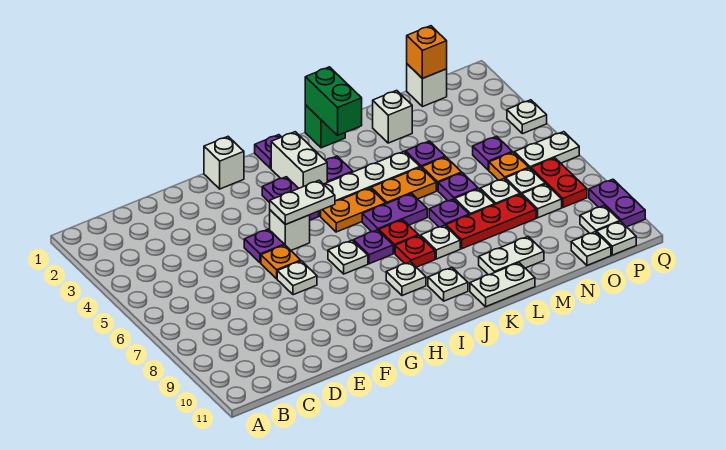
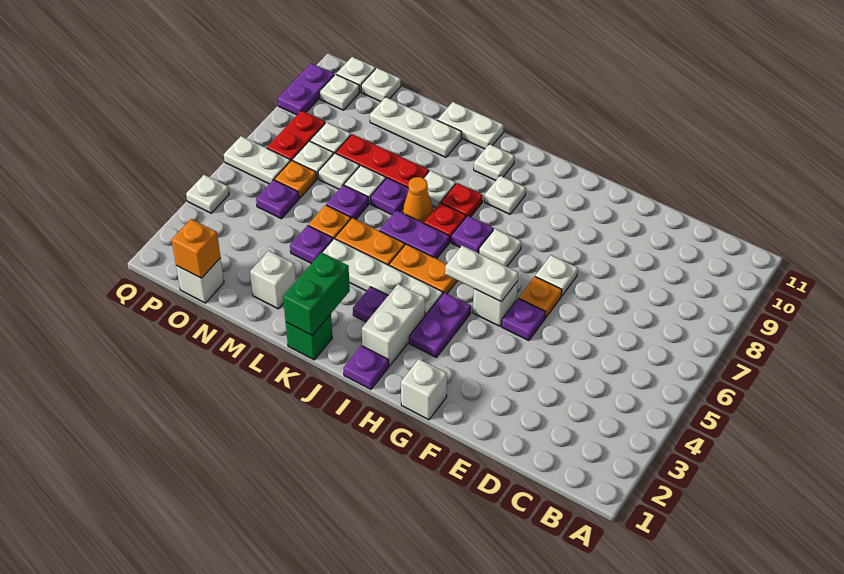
none -> orange 1x1 cone [403,177,433,223]
white 1x2 plate [479,237,544,275] -> white 1x3 plate [370,97,462,157]

